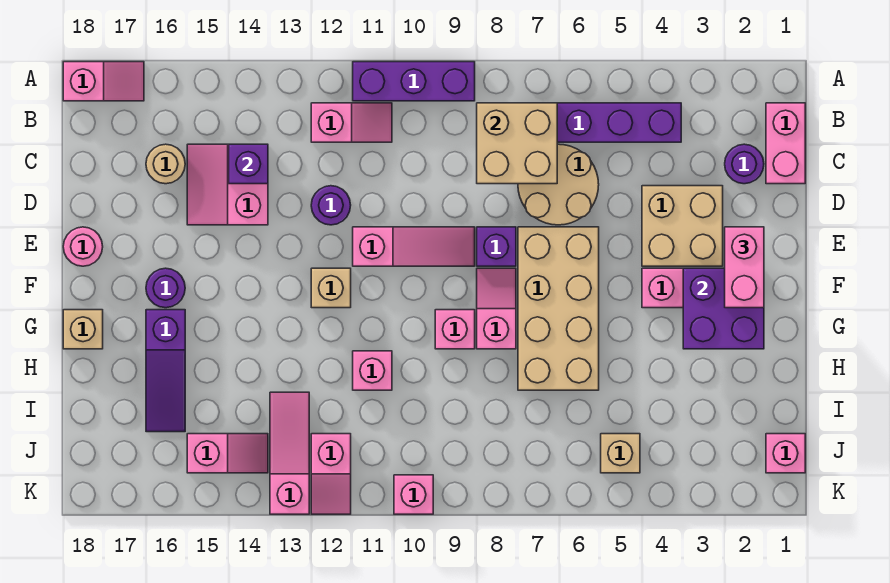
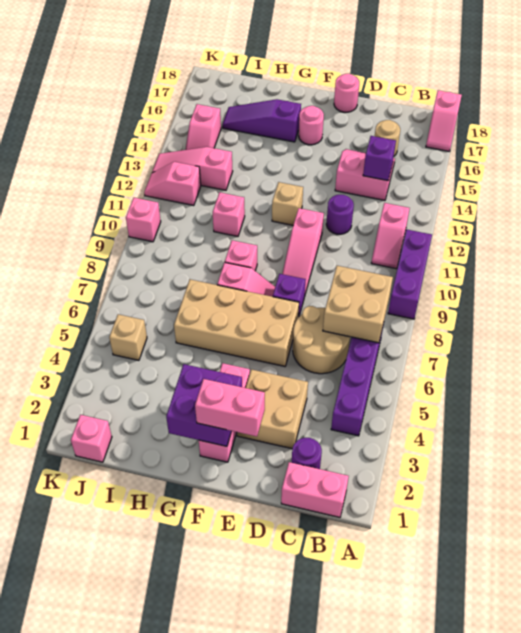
purple 1x1 round brick [146,268,185,308] -> pink 1x1 round brick [299,106,324,145]
tan 1x1 brick [63,310,103,349] -> none
pink 1x3 slope [270,392,309,514] -> pink 1x3 slope turned to [152,147,233,190]

